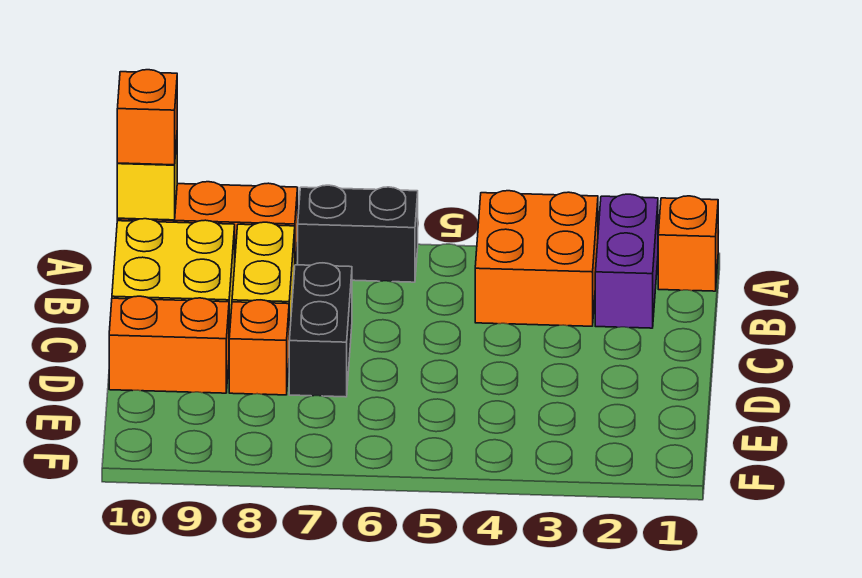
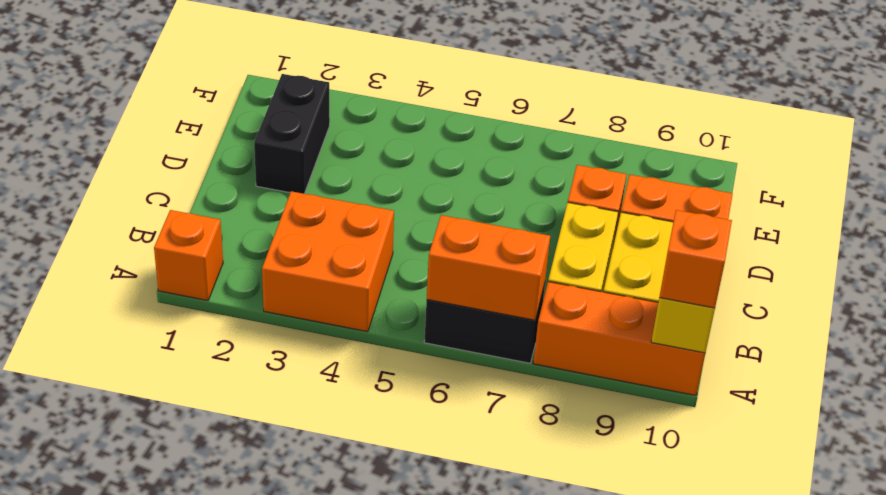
purple 1x2 brick [595,194,658,328] -> none
none -> orange 1x2 brick [427,215,550,320]
black 1x2 brick [289,263,352,397] -> black 1x2 brick moved to [254,74,330,194]

